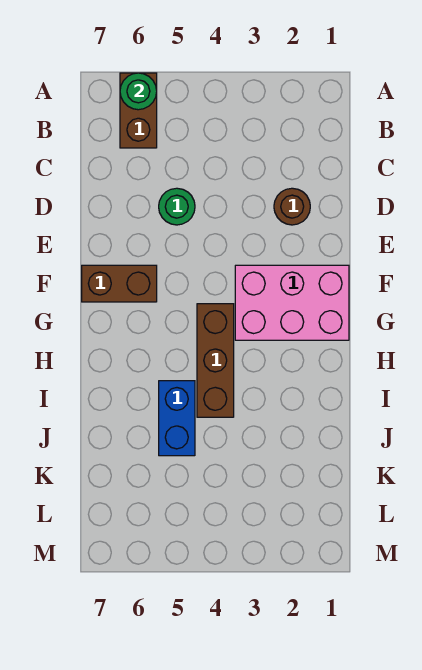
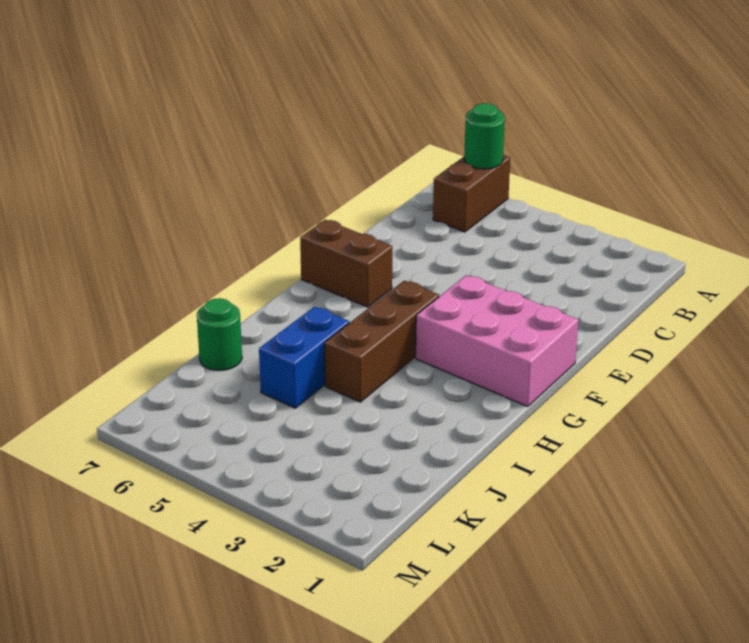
brown 1x1 round brick [274,188,310,225] -> none
green 1x1 round brick [159,188,195,225] -> green 1x1 round brick moved to [197,298,242,371]

